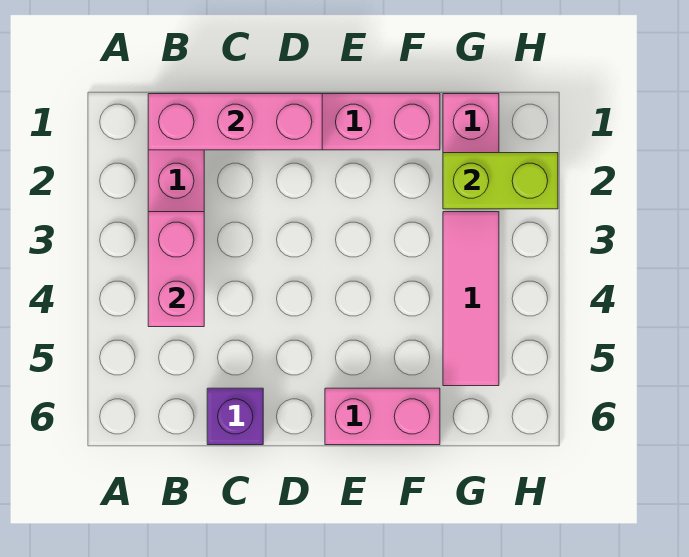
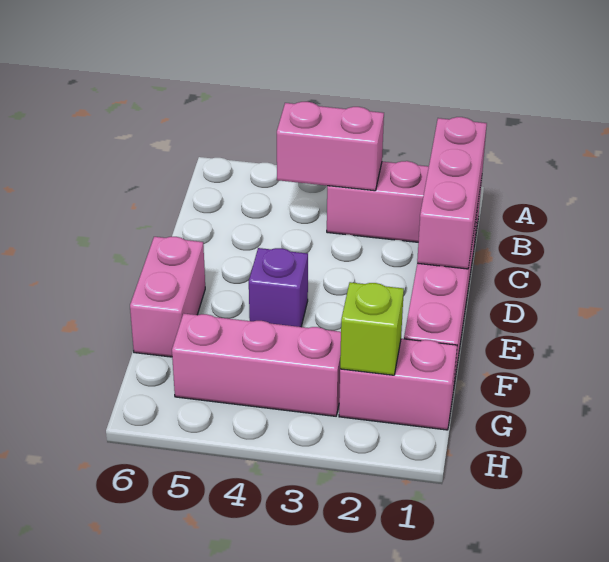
purple 1x1 brick [207,388,263,445] -> purple 1x1 brick moved to [249,248,308,327]
lime 1x2 brick [443,153,558,209] -> lime 1x1 brick [340,282,404,375]
pink 1x3 tile [443,212,499,386] -> pink 1x3 brick [172,314,341,416]

